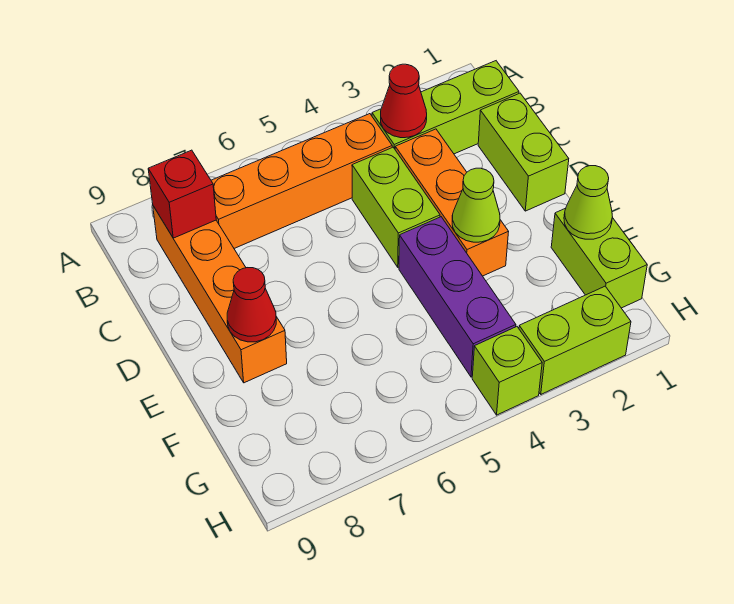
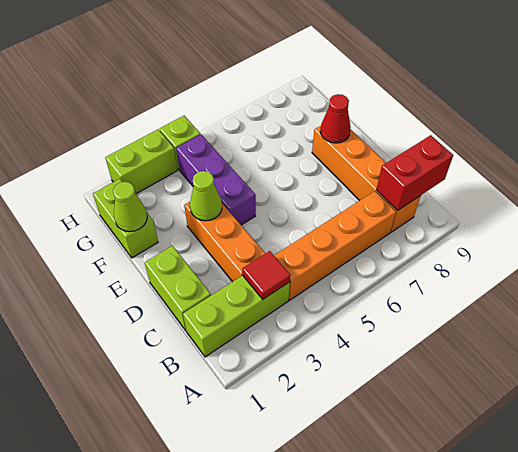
red 1x1 cone [381,64,427,138] -> red 1x1 tile [242,251,291,299]
red 1x1 brick [148,150,216,238] -> red 1x2 brick [376,135,453,211]
lime 1x2 brick [352,147,440,267] -> none

